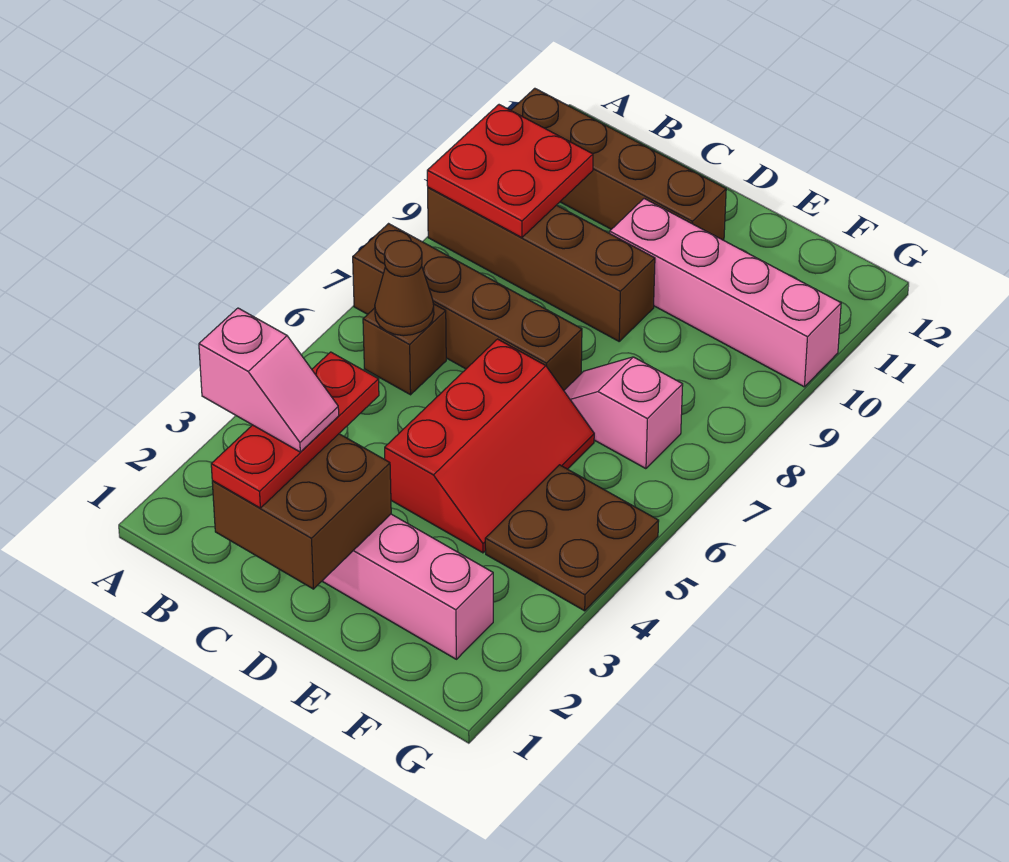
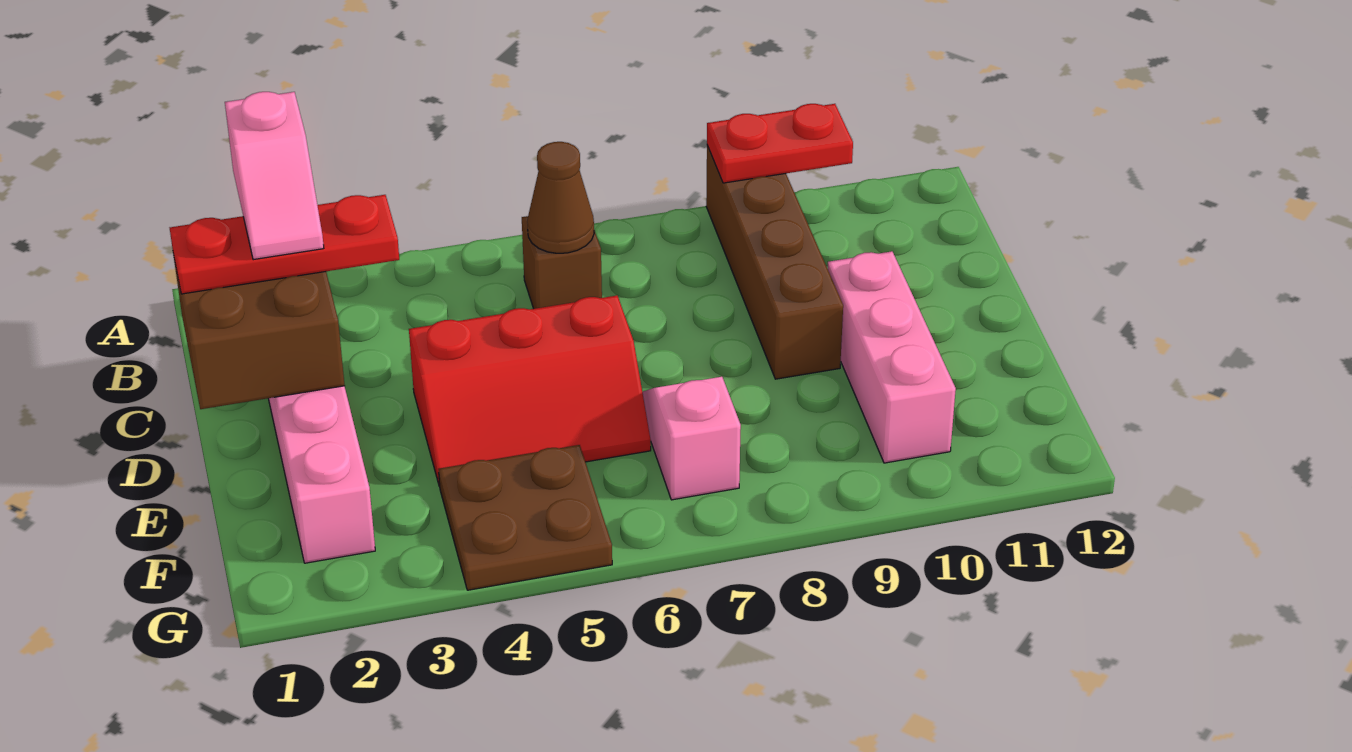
brown 1x4 brick [353,224,582,390] -> none
red 2x2 plate [427,105,593,238] -> red 1x2 plate [707,104,853,183]
brown 1x4 brick [511,88,726,240] -> none
pink 1x4 brick [610,199,841,387] -> pink 1x3 brick [828,251,956,463]

